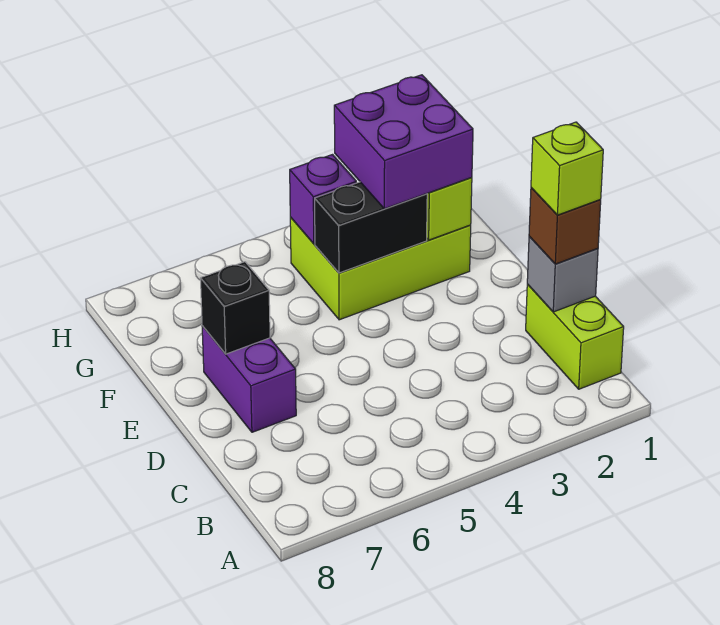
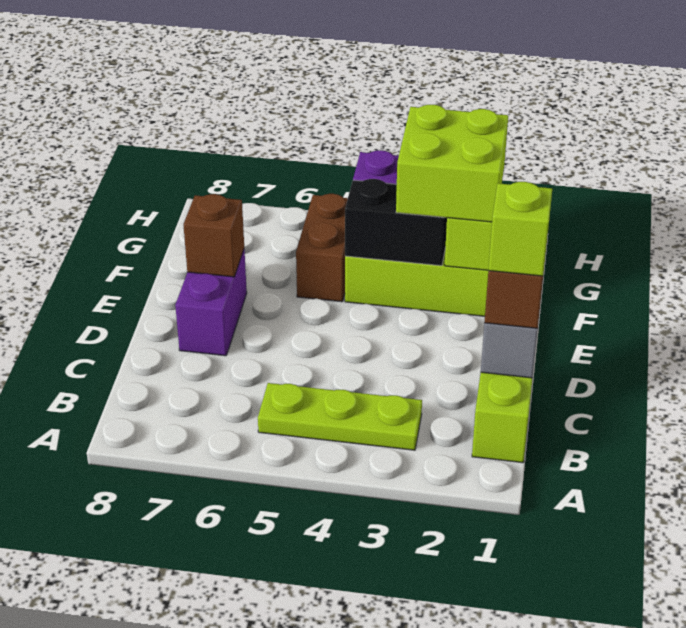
none -> lime 1x3 plate [258,383,422,450]
black 1x1 brick [200,262,270,354] -> brown 1x1 brick [183,194,244,277]
purple 2x2 brick [334,75,473,209] -> lime 2x2 brick [396,105,508,222]
none -> brown 1x2 brick [296,194,348,302]

